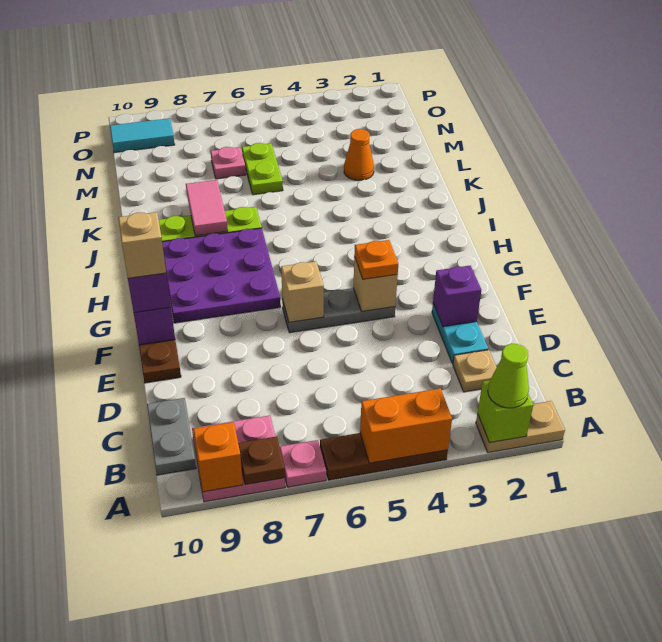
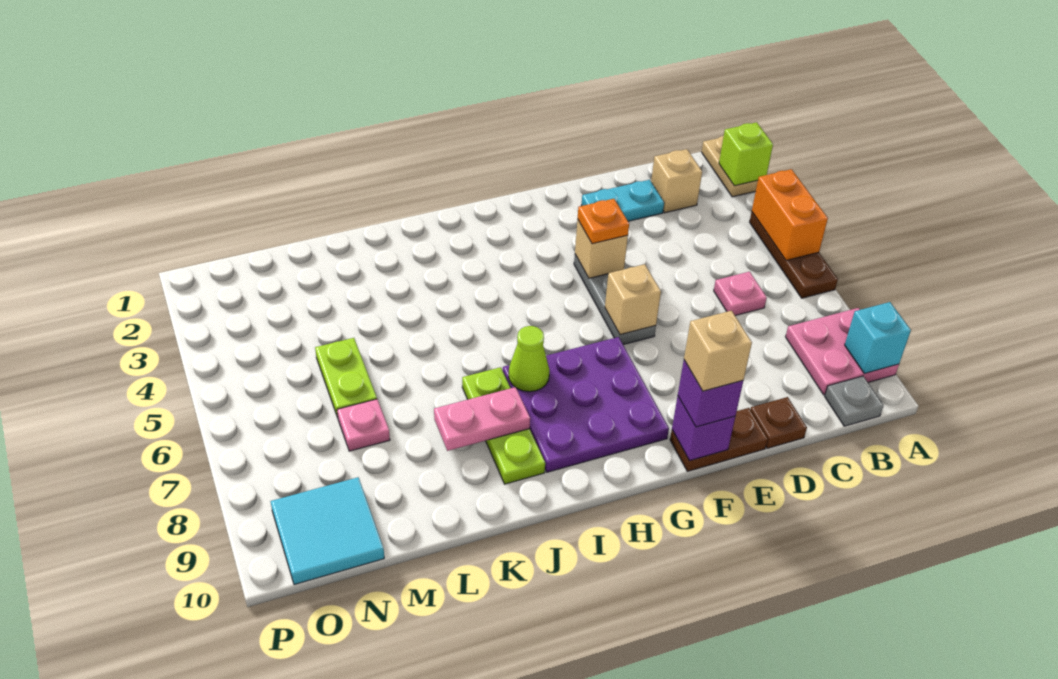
lime 1x1 cone [488,344,529,408] -> lime 1x1 cone moved to [509,326,550,392]
pink 1x1 plate [280,440,326,487] -> pink 1x1 plate moved to [714,272,767,316]
brown 1x1 plate [238,436,285,485] -> brown 1x1 plate moved to [750,397,807,448]
orange 1x1 brick [193,422,243,492] -> cyan 1x1 brick [845,302,911,374]
grey 1x2 plate [147,398,196,475] -> grey 1x1 plate [825,376,883,426]
tan 1x1 plate [453,350,497,392] -> tan 1x1 brick [651,149,702,213]
purple 1x1 brick [433,266,481,327] -> none
pink 1x2 tile [186,180,228,236] -> pink 1x2 plate [434,387,530,451]
orange 1x1 cone [344,129,374,181] -> none
lime 1x2 plate [242,143,283,195] -> lime 1x2 plate turned to [315,338,377,418]
cyan 1x2 tile [110,118,175,153] -> cyan 2x2 tile [271,477,384,585]

